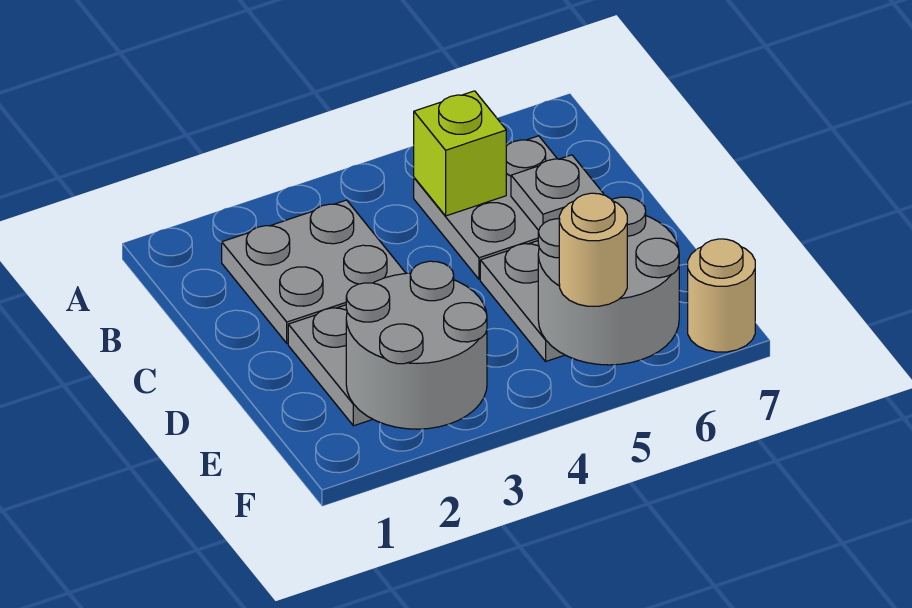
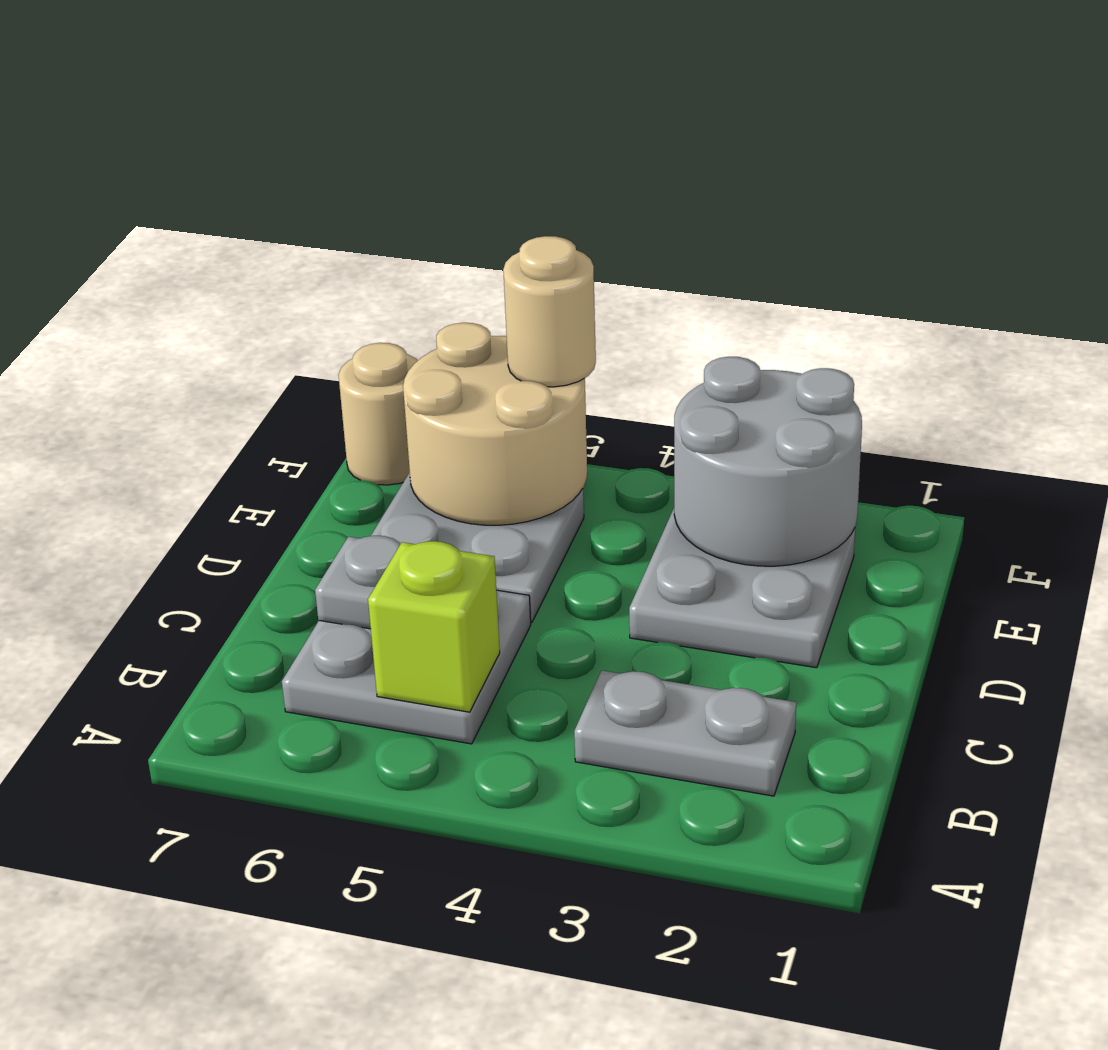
grey 2x2 plate [222,200,406,343] -> grey 1x2 plate [574,670,796,796]
grey 2x2 round brick [538,197,679,365] -> tan 2x2 round brick [403,323,587,525]

